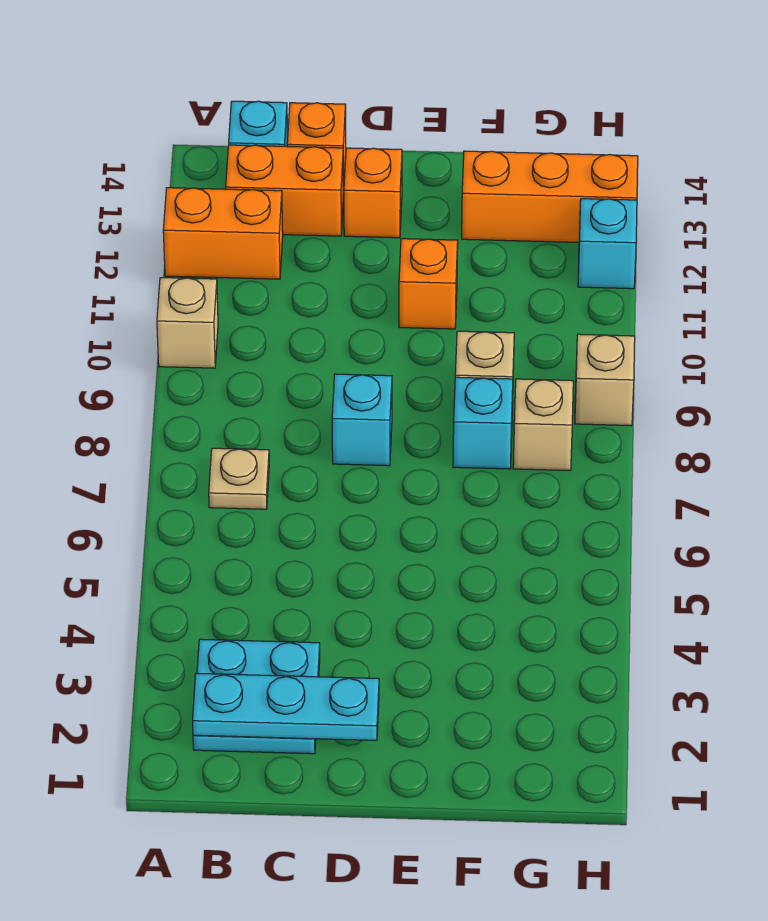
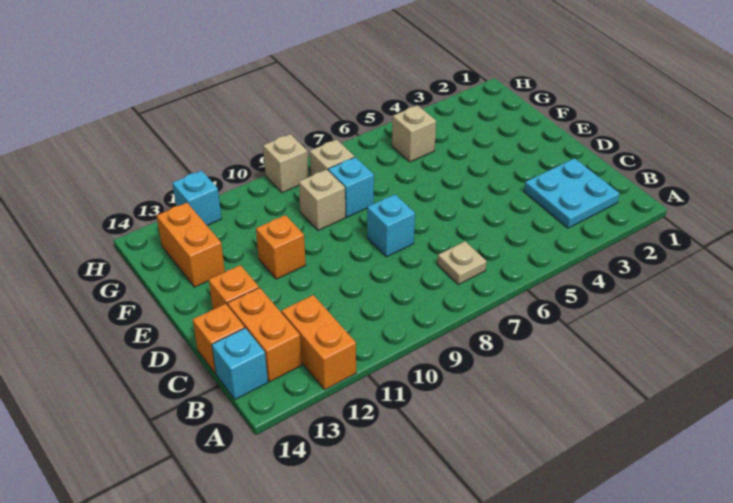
tan 1x1 brick [157,278,218,368] -> tan 1x1 brick moved to [392,105,436,162]
cyan 1x3 plate [193,673,379,740] -> none
orange 1x3 brick [462,151,638,242] -> orange 1x2 brick [157,203,225,287]

